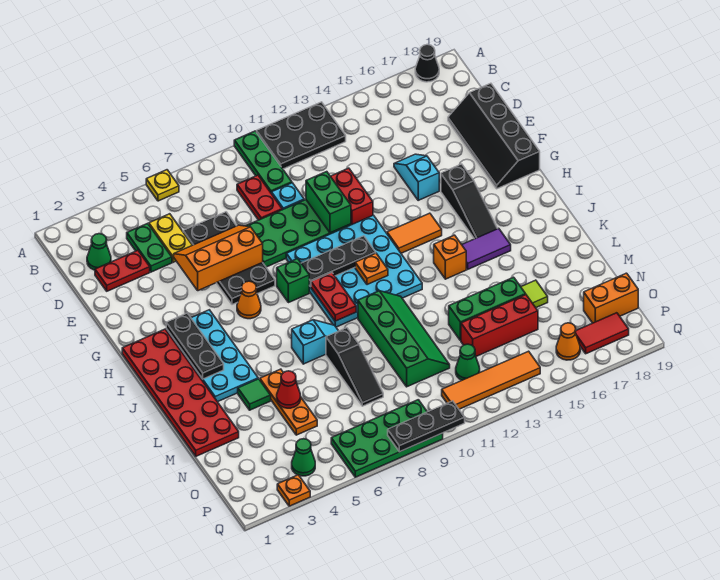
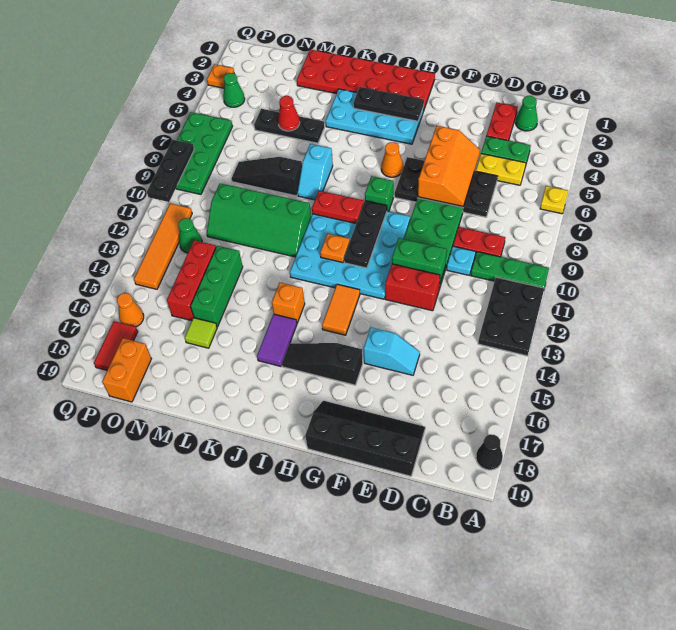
green 1x1 tile [238,379,271,410] -> none
orange 1x3 plate [260,369,317,435] -> black 1x3 plate [254,109,325,143]

